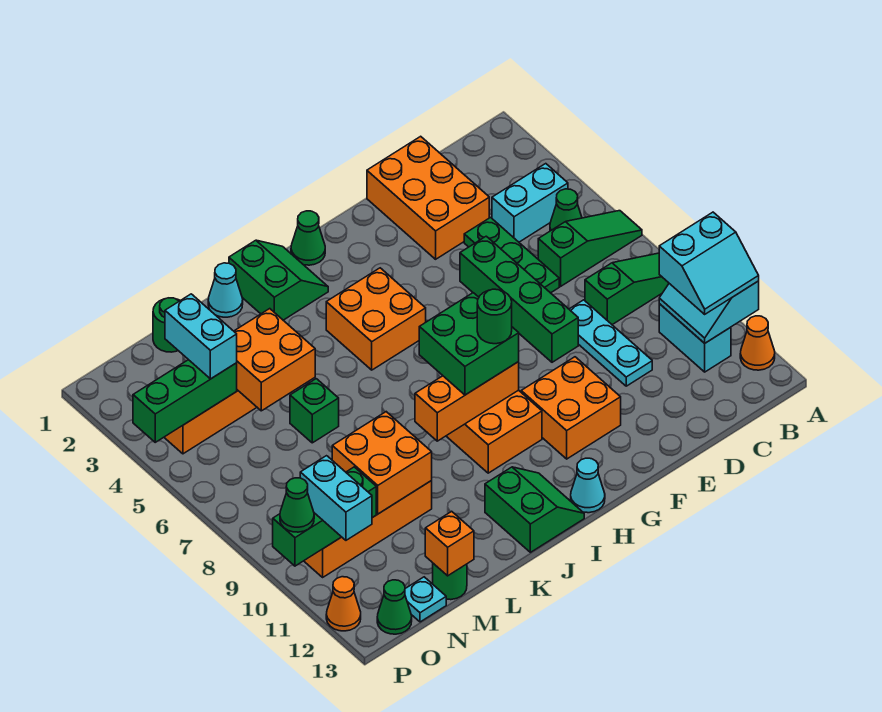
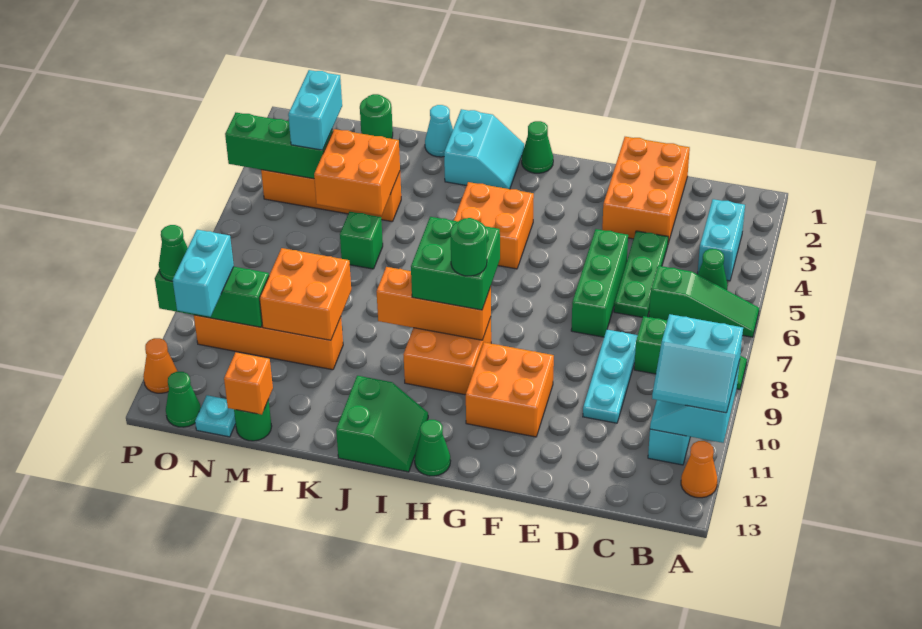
cyan 1x2 brick [492,164,568,242] -> cyan 1x2 brick turned to [697,199,745,281]
green 1x4 brick [460,236,578,362] -> green 1x3 brick [571,229,628,337]
cyan 1x1 cone [571,458,605,513] -> green 1x1 cone [415,420,450,476]
green 2x2 slope [229,240,328,320] -> cyan 2x2 slope [444,109,524,189]

